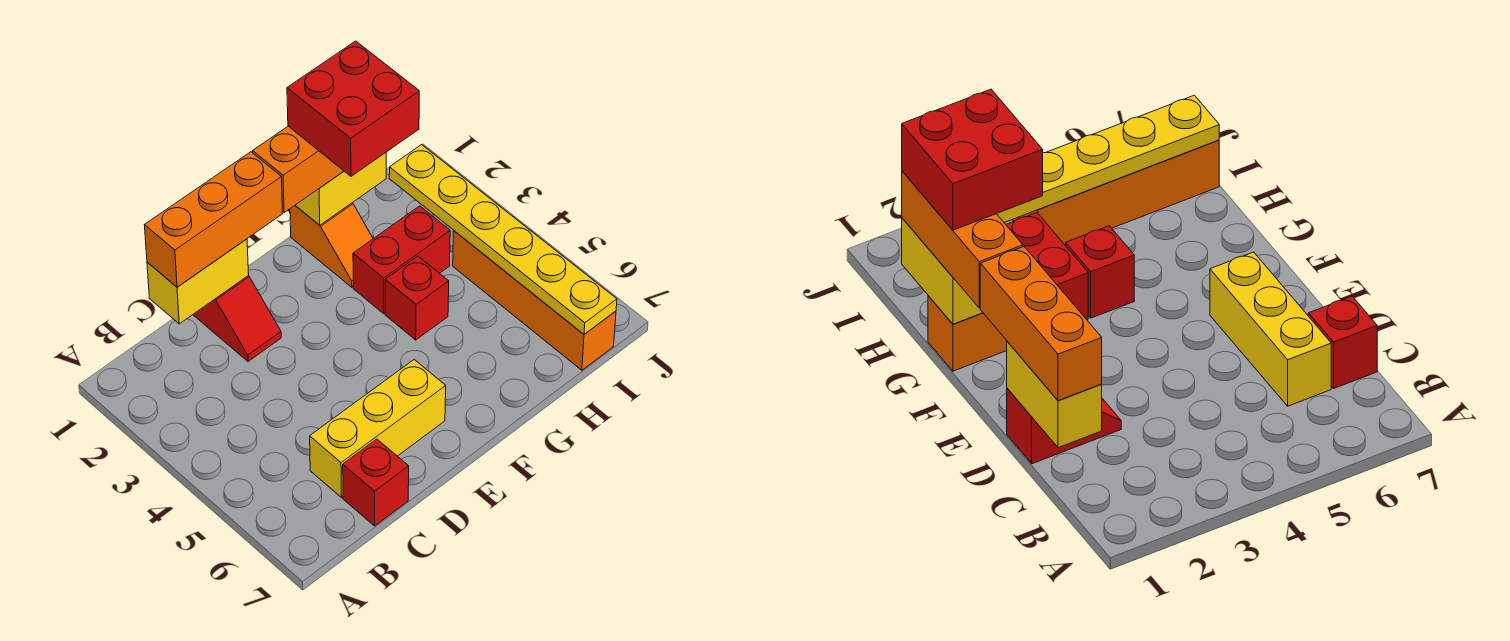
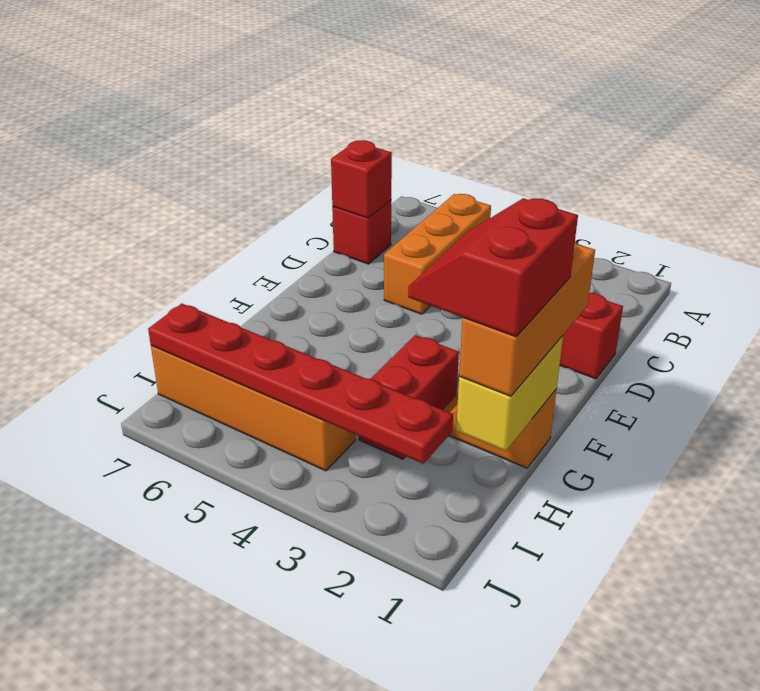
yellow 1x2 brick [147,239,249,324] -> none
orange 1x3 brick [145,152,283,287] -> orange 1x3 brick moved to [384,194,491,314]
yellow 1x3 brick [310,360,446,497] -> none
red 2x2 brick [287,41,419,176] -> red 2x2 slope [408,198,578,337]
red 1x1 brick [385,256,449,340] -> red 1x1 brick moved to [331,140,392,218]
yellow 1x6 plate [389,145,617,334] -> red 1x6 plate [148,304,453,464]

